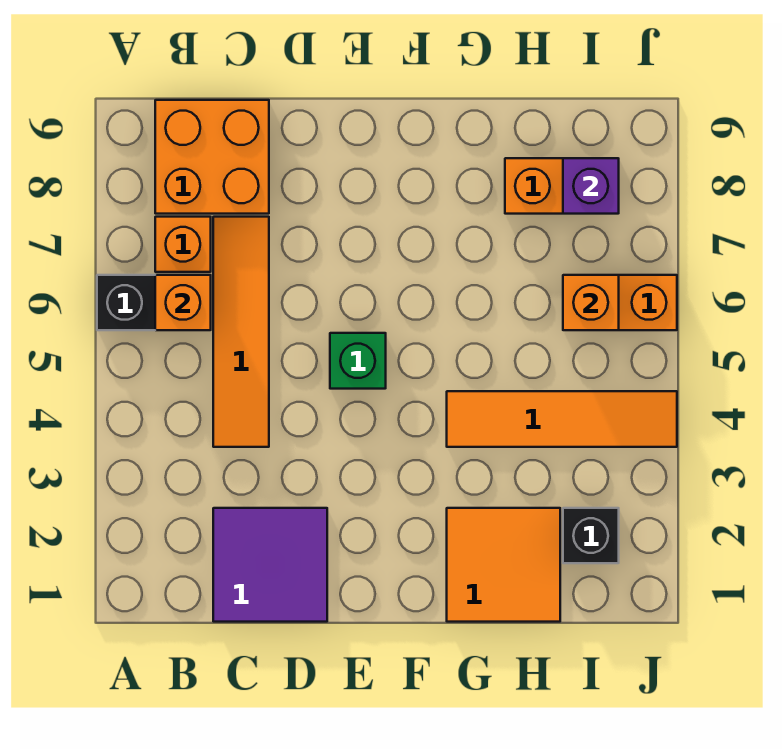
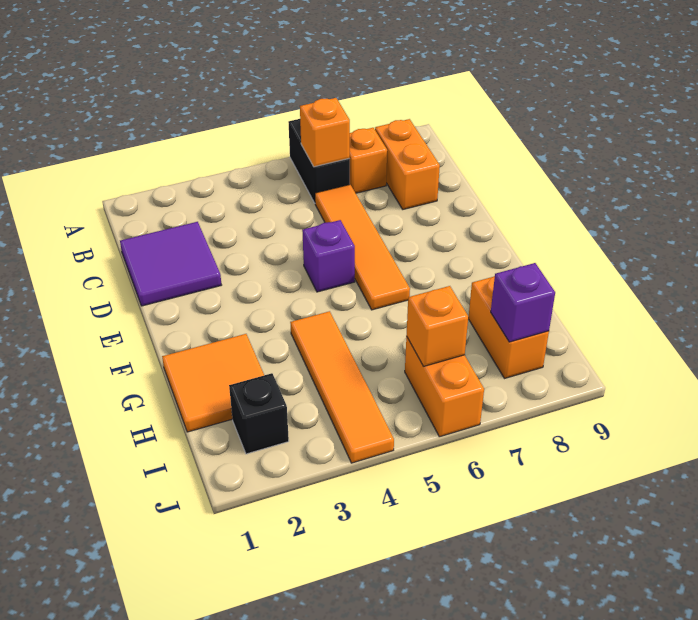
orange 2x2 brick [155,100,269,214] -> orange 1x2 brick [375,119,440,209]
orange 1x4 tile [213,217,269,447] -> orange 1x4 tile turned to [315,185,410,310]
green 1x1 brick [330,333,386,389] -> purple 1x1 brick [302,220,355,292]

